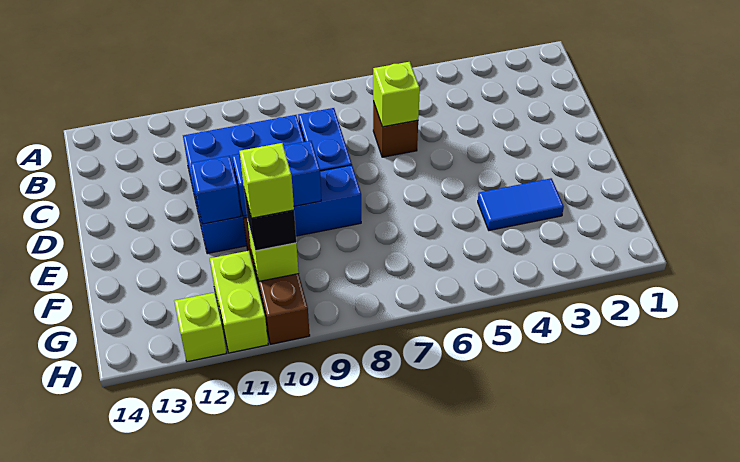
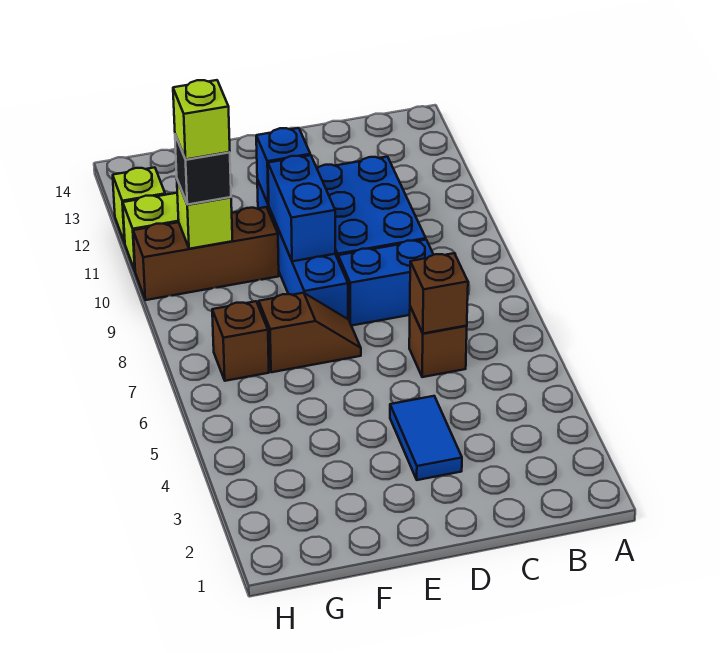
lime 1x1 brick [373,62,420,127] -> brown 1x1 brick [410,253,468,333]
none -> brown 1x2 slope [259,293,361,372]
blue 1x2 tile [478,178,564,231] -> blue 1x2 tile moved to [390,396,462,480]
none -> brown 1x1 brick [212,301,269,381]

